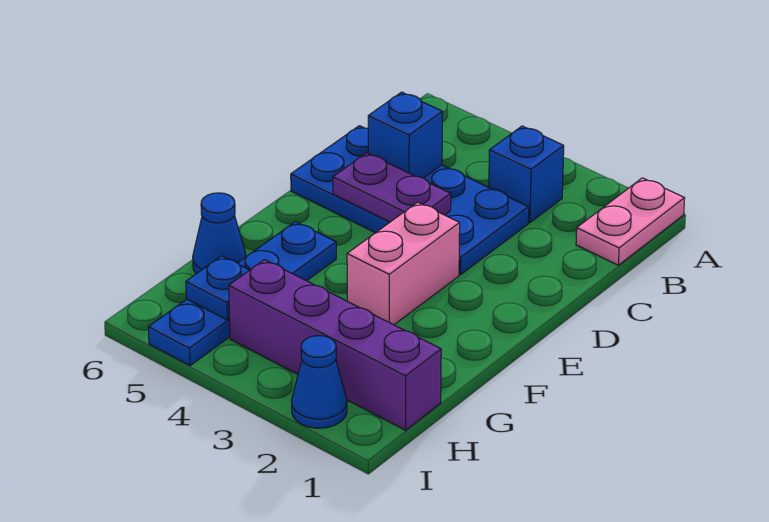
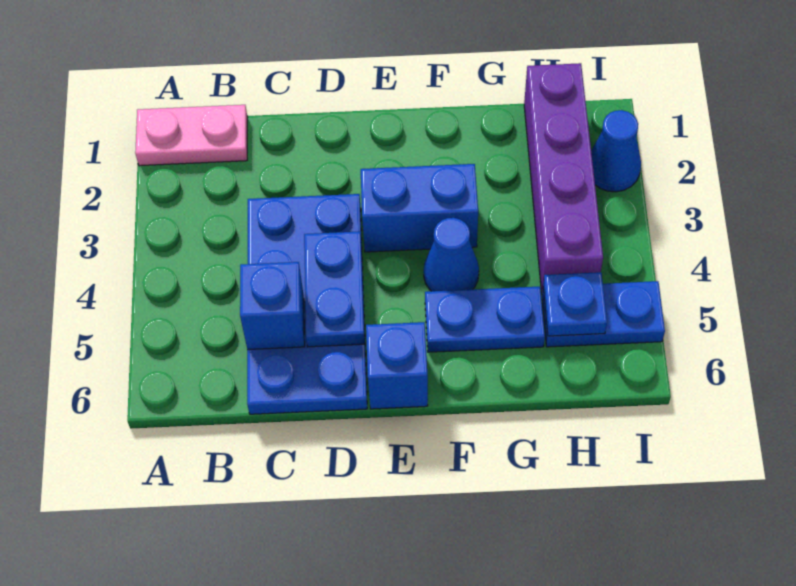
blue 1x1 brick [489,126,564,223] -> blue 1x1 brick moved to [366,322,428,409]
purple 1x2 plate [333,153,451,222] -> blue 1x2 plate [304,231,365,347]
pink 1x2 brick [347,202,460,325] -> blue 1x2 brick [361,164,478,252]
blue 1x1 cone [193,193,246,274] -> blue 1x1 cone moved to [424,218,479,291]

